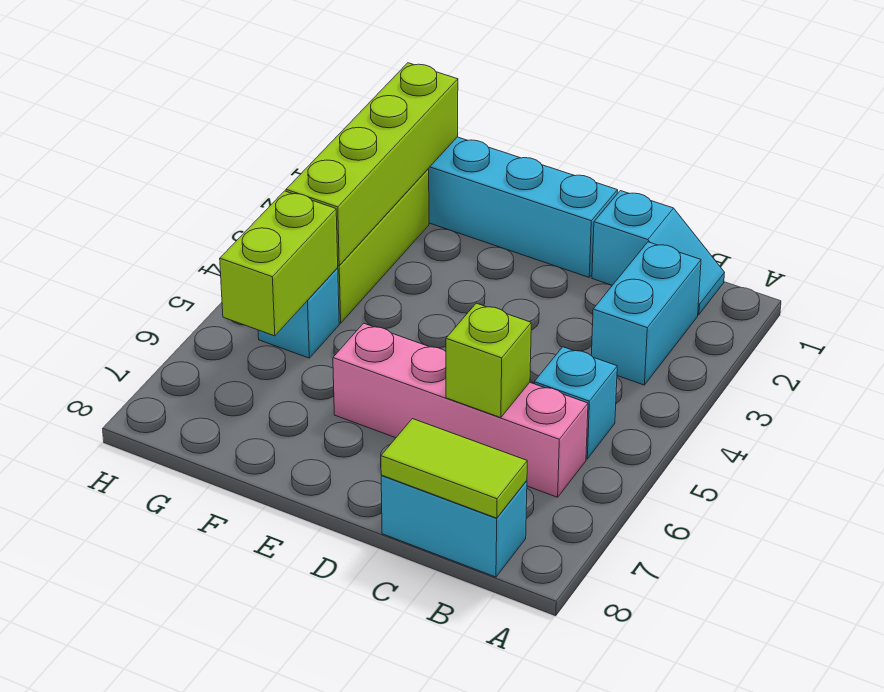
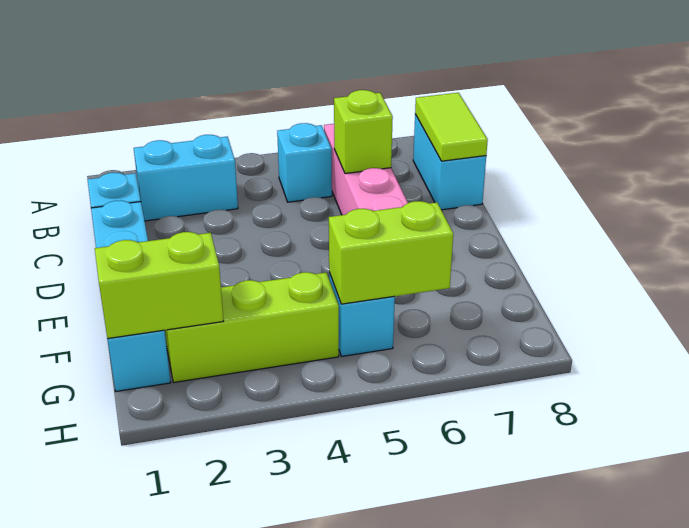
lime 1x4 brick [286,63,458,265] -> lime 1x2 brick [95,232,223,339]

